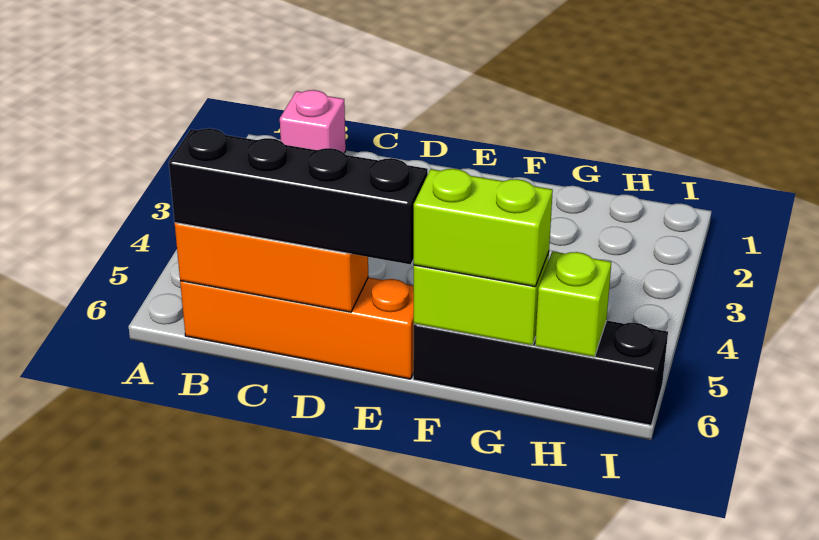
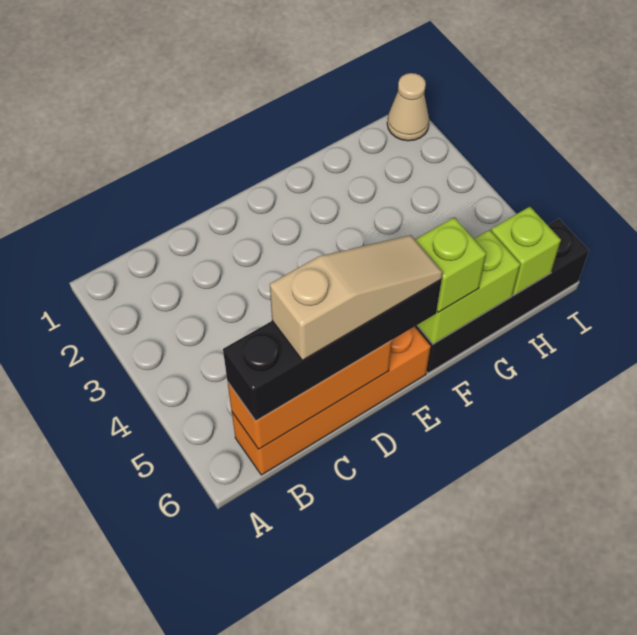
pink 1x1 brick [280,90,346,153] -> none
none -> tan 1x3 slope [270,235,443,360]
lime 1x2 brick [414,169,553,287] -> lime 1x1 brick [415,217,486,312]
none -> tan 1x1 cone [387,73,429,141]

